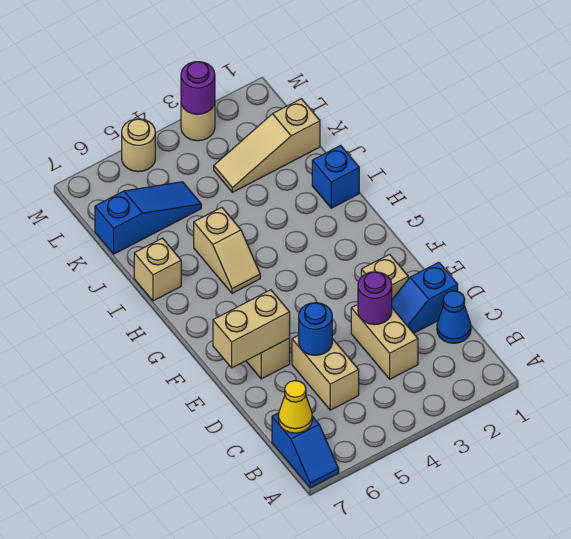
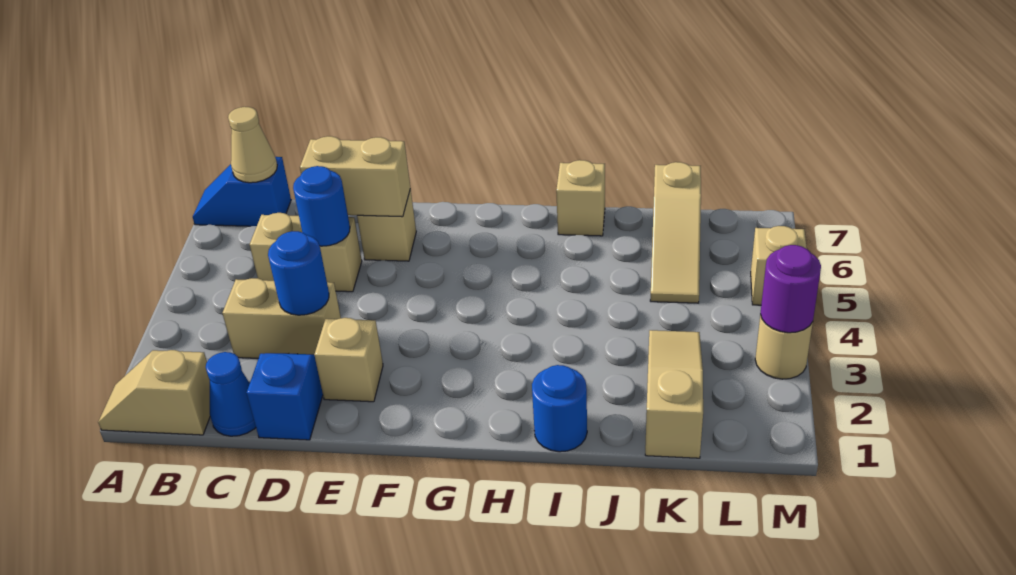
yellow 1x1 cone [278,381,312,433] -> tan 1x1 cone [228,107,277,183]
purple 1x1 round brick [358,272,392,325] -> blue 1x1 round brick [268,231,329,315]
tan 1x2 brick [213,290,290,368] -> tan 1x2 brick turned to [300,136,410,217]
tan 1x2 slope [194,207,260,293] -> tan 1x2 slope moved to [98,350,210,435]
blue 1x1 brick [312,145,359,208] -> blue 1x1 round brick [532,365,587,452]
blue 1x3 slope [95,182,201,254] -> tan 1x3 slope [650,162,701,303]
tan 1x1 round brick [122,119,155,172] -> tan 1x1 brick [751,226,807,305]

